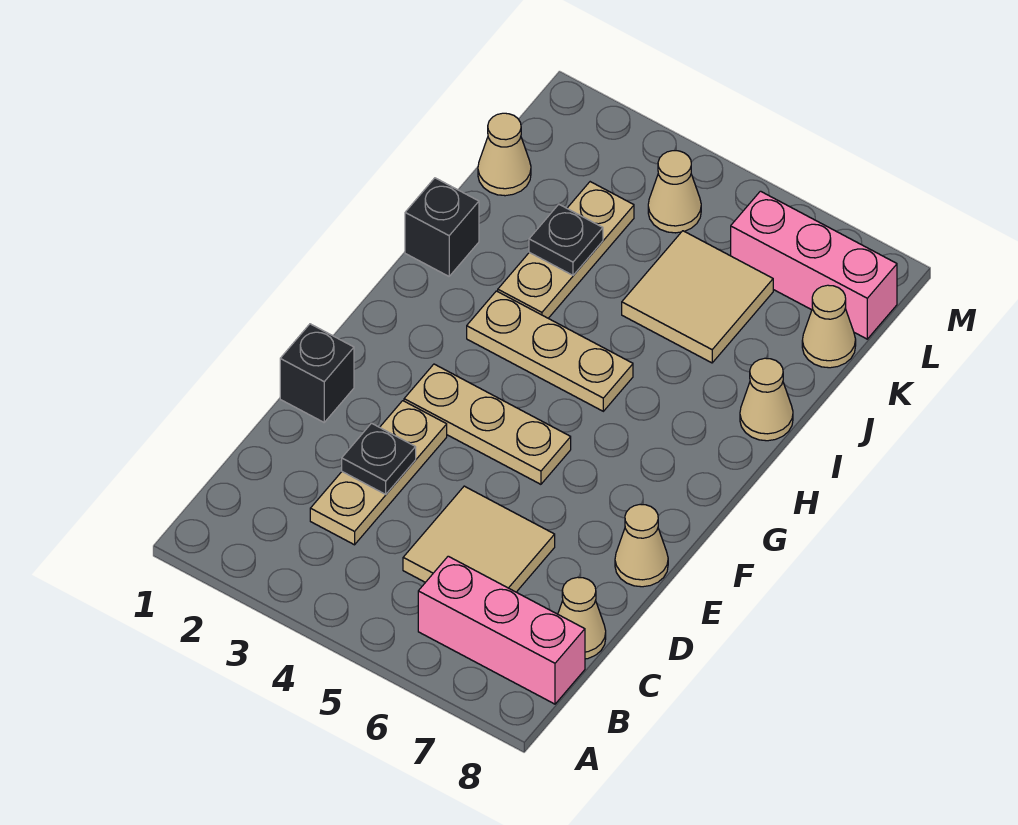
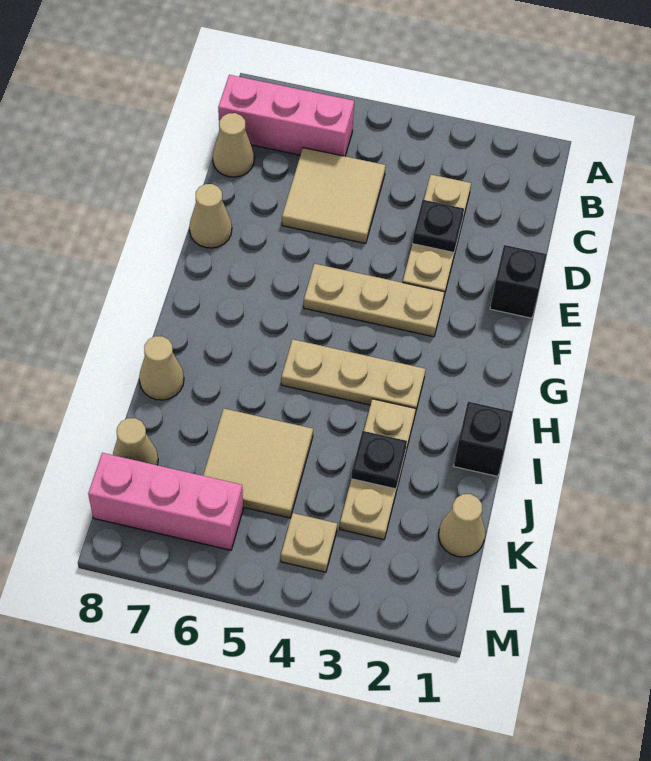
tan 1x1 cone [648,151,701,233] -> tan 1x1 plate [281,513,337,572]

